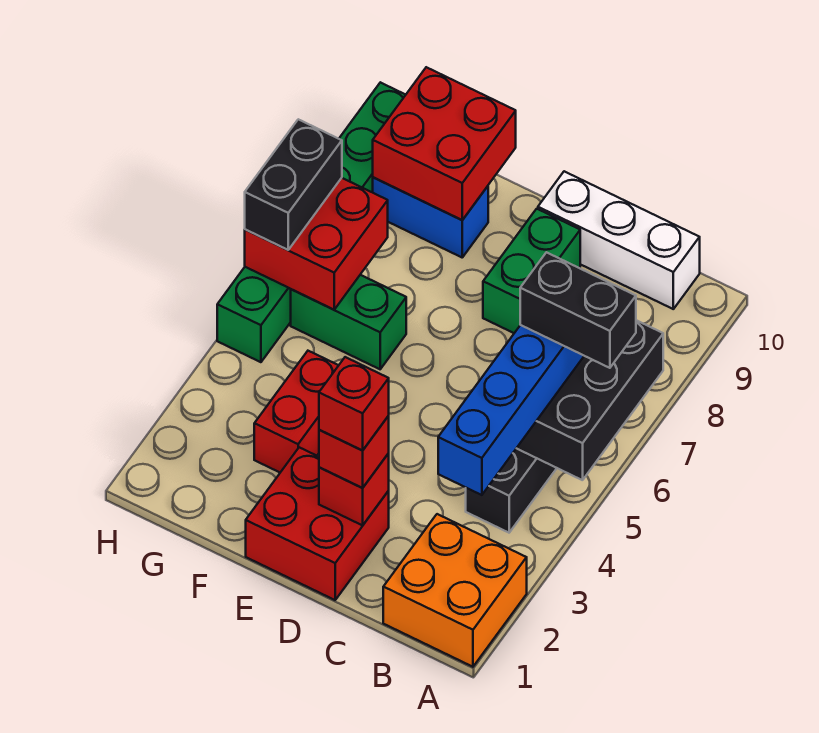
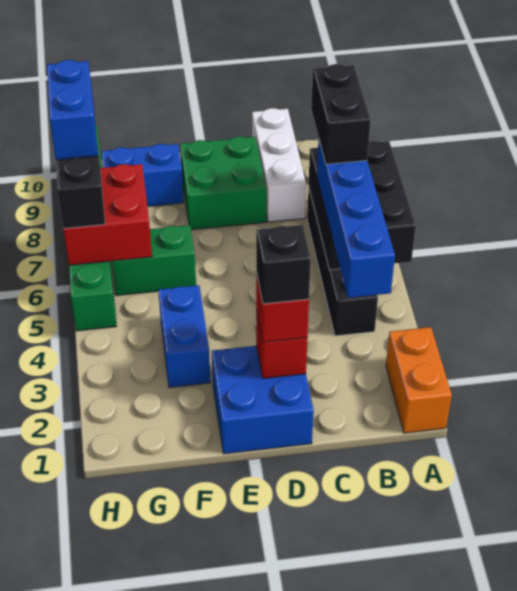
orange 2x2 brick [383,514,527,667] -> orange 1x2 brick [386,327,452,433]
black 1x2 brick [520,252,636,368] -> black 1x2 brick turned to [311,64,371,164]
white 1x3 brick [538,171,700,309] -> white 1x3 brick turned to [252,108,306,222]
red 2x2 brick [246,447,389,600] -> blue 2x2 brick [212,346,314,454]
red 1x1 brick [319,357,389,451] -> black 1x1 brick [256,225,311,304]
green 1x2 brick [483,209,580,333] -> green 2x2 brick [180,137,266,230]
red 1x2 brick [254,351,339,472] -> blue 1x2 brick [158,285,211,388]
red 2x2 brick [373,67,516,220] -> none
none -> blue 1x2 brick [47,60,98,160]

